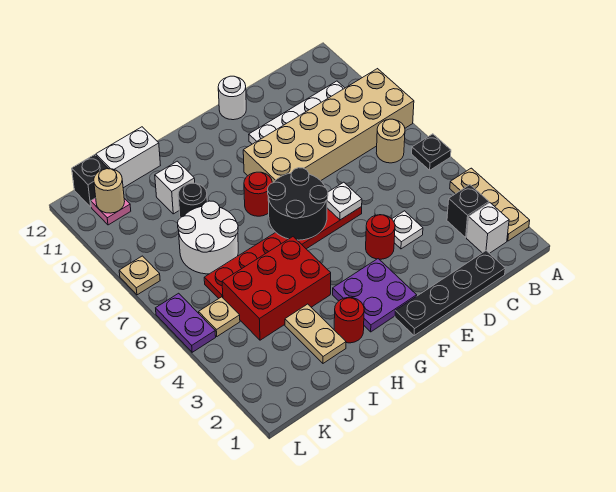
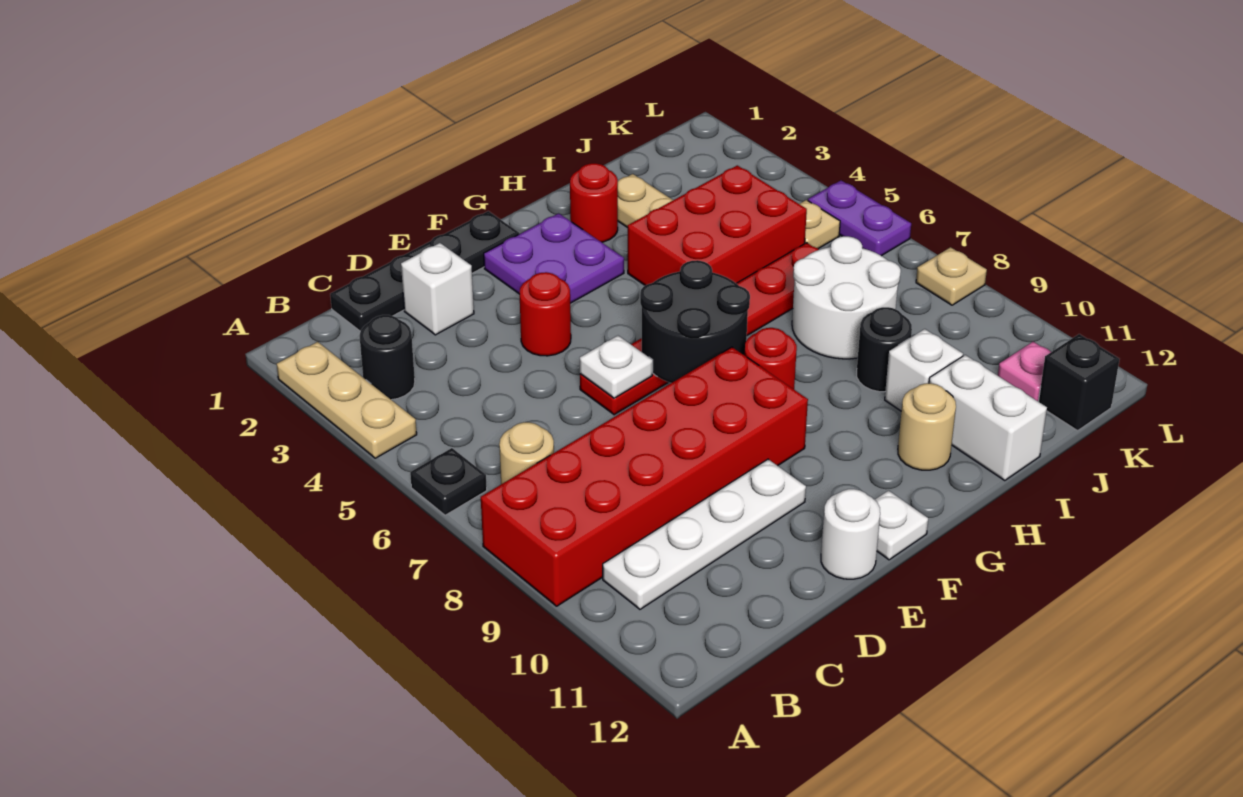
tan 2x6 brick [243,69,414,183] -> red 2x6 brick [481,347,808,606]
white 1x1 brick [467,203,509,253] -> white 1x1 brick moved to [401,243,474,335]
black 1x1 brick [447,185,489,237] -> black 1x1 round brick [360,315,415,400]
white 1x1 plate [392,211,423,249] -> white 1x1 plate moved to [875,491,928,560]
white 1x2 brick [96,127,161,188] -> white 1x2 brick turned to [929,355,1047,481]
tan 1x1 round brick [94,169,125,213] -> tan 1x1 round brick moved to [898,383,956,470]

